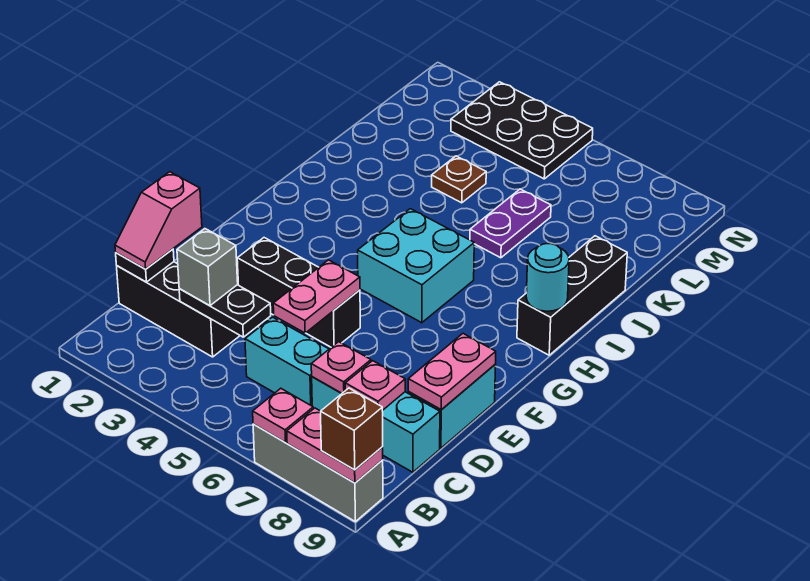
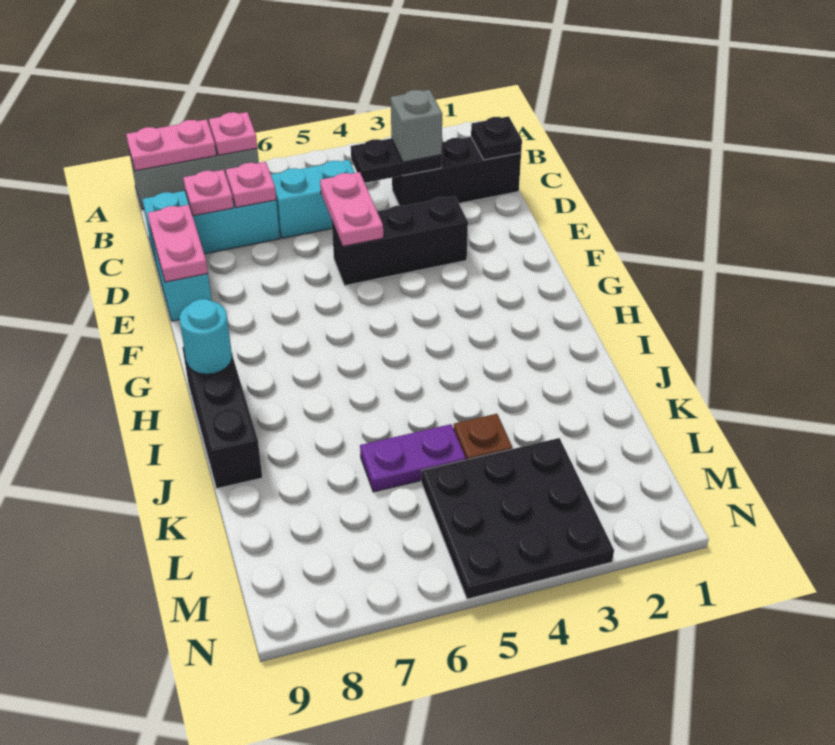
brown 1x1 brick [321,388,383,470] -> none
pink 1x2 slope [115,172,202,269] -> none
cyan 2x2 brick [358,209,474,323] -> none
purple 1x2 plate [470,189,551,258] -> purple 1x2 plate turned to [360,424,466,492]
black 2x3 plate [451,82,593,179] -> black 3x3 plate [421,438,614,599]

